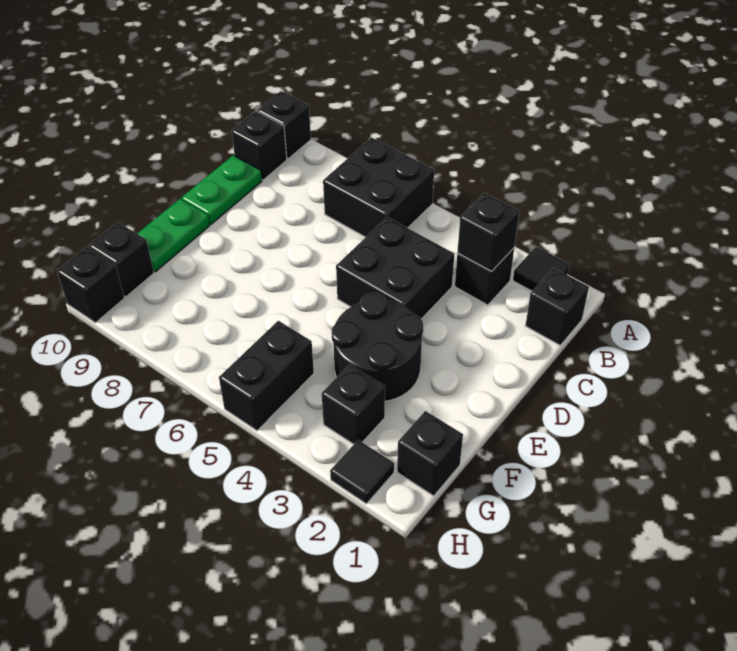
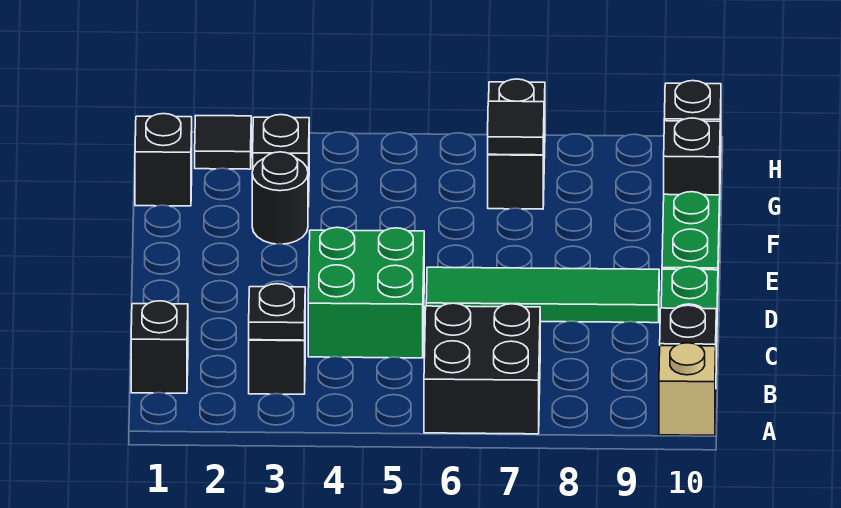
black 1x1 tile [513,247,569,291] -> black 1x1 tile moved to [488,101,544,155]
black 1x1 brick [257,91,311,159] -> tan 1x1 brick [659,343,716,435]
black 1x1 brick [457,193,519,271] -> black 1x1 plate [249,284,305,340]
black 2x2 brick [336,217,454,319] -> green 2x2 brick [308,227,424,358]
none -> green 1x4 tile [426,267,659,323]
black 2x2 round brick [332,293,423,401] -> black 1x1 round brick [252,152,308,244]
black 1x2 brick [219,321,314,431] -> black 1x2 brick moved to [488,79,545,209]

